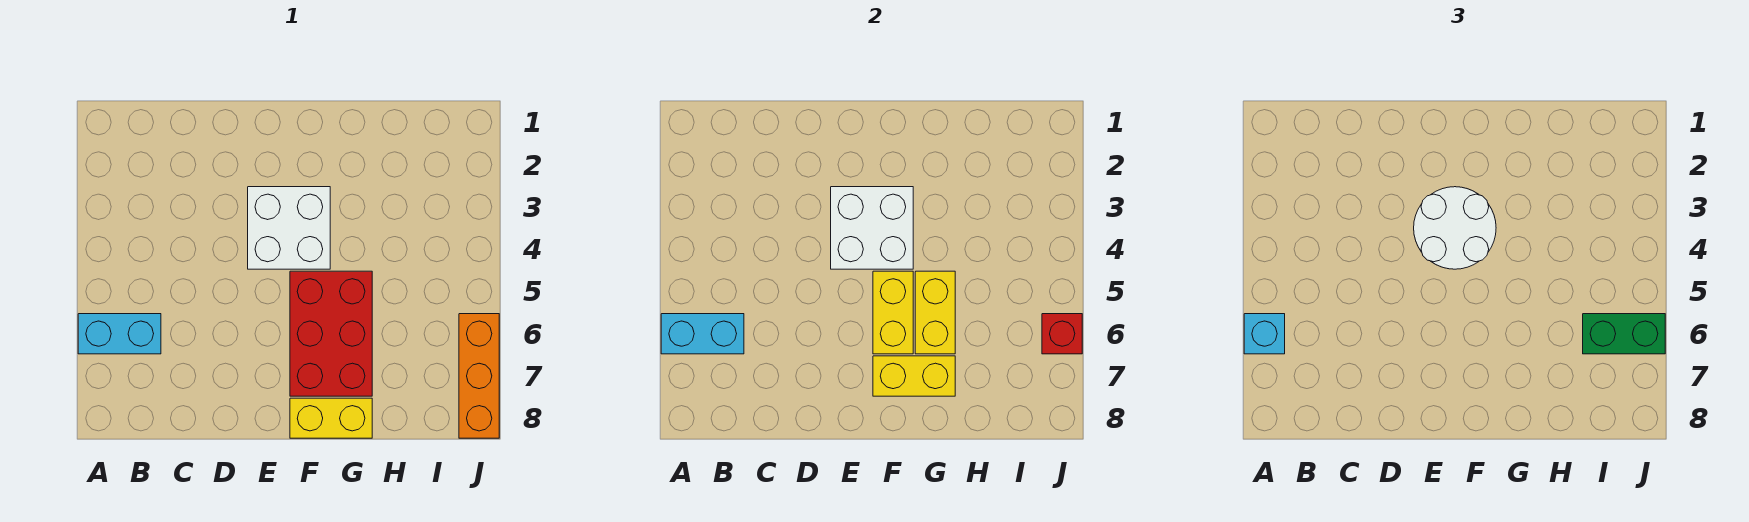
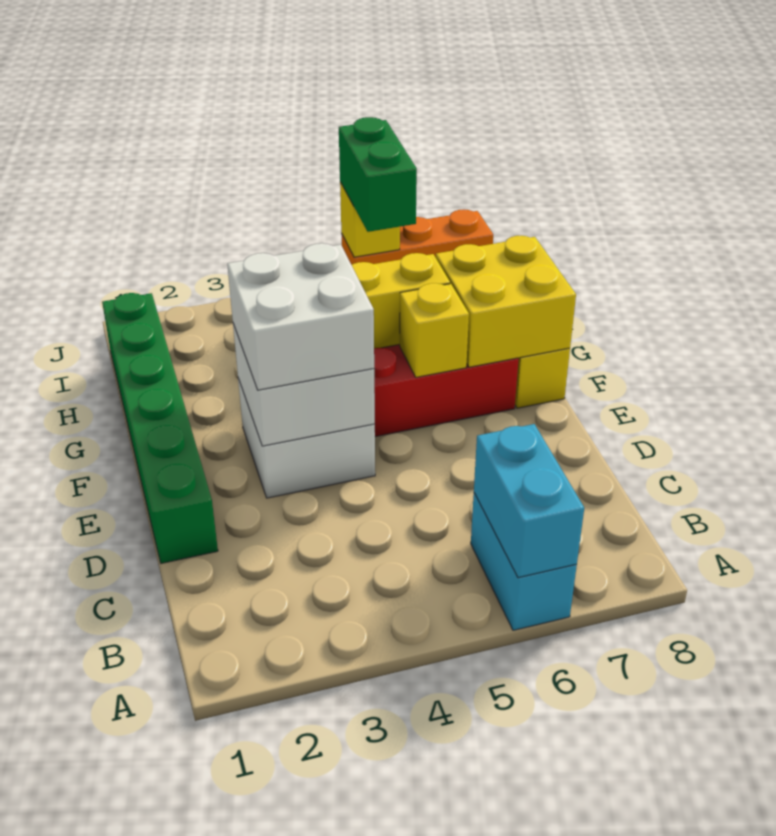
cyan 1x1 brick [1244,314,1285,354] -> none
none -> green 1x6 brick [102,293,218,563]
white 2x2 round brick [1414,187,1496,269] -> white 2x2 brick [227,243,374,390]
yellow 1x2 brick [873,271,913,354] -> yellow 1x1 brick [400,283,469,377]
yellow 1x2 brick [873,356,955,396] -> yellow 2x2 brick [436,236,576,367]
red 1x1 brick [1042,314,1082,354] -> yellow 1x1 brick [340,182,400,257]

